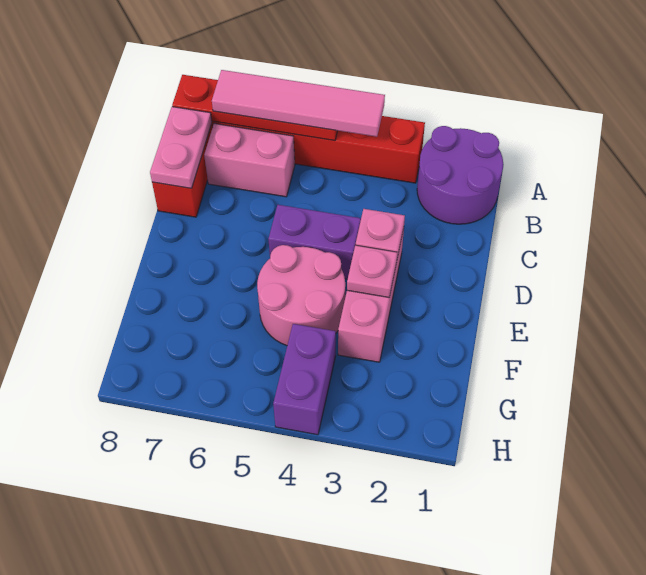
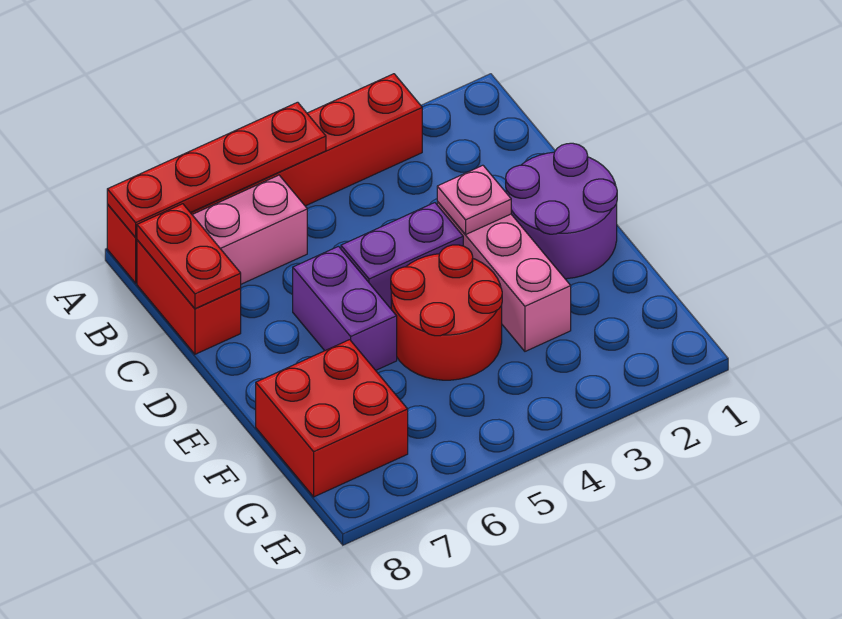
purple 2x2 round brick [417,126,503,224] -> purple 2x2 round brick moved to [506,143,617,279]
pink 1x4 tile [212,70,385,137] -> none
pink 1x2 plate [150,107,212,188] -> red 1x2 plate [137,204,241,309]
pink 1x1 plate [347,245,397,297] -> none
pink 2x2 round brick [257,245,345,345] -> red 2x2 round brick [391,245,502,380]
none -> red 2x2 brick [256,340,408,497]
purple 1x2 brick [273,324,336,435] -> purple 1x2 brick moved to [293,246,397,370]

